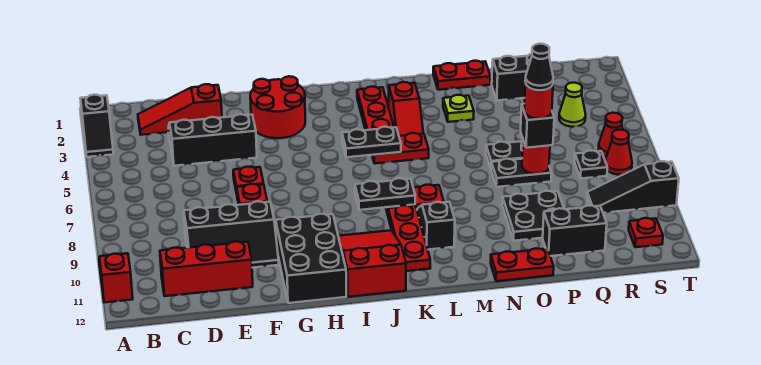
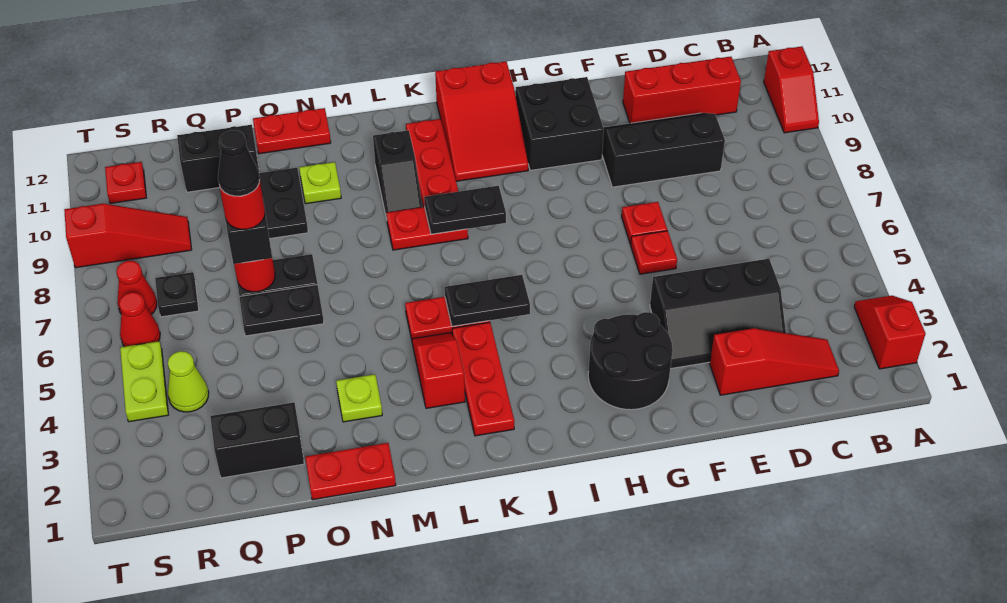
black 1x2 slope [80,95,113,157] -> red 1x2 slope [854,296,925,369]
red 2x2 round brick [250,76,305,138] -> black 2x2 round brick [588,312,673,410]
black 2x3 brick [276,214,346,303] -> black 2x2 brick [516,77,604,170]
none -> lime 1x1 plate [299,162,341,204]
black 1x3 slope [587,161,679,213] -> red 1x3 slope [64,204,192,268]
none -> lime 1x2 plate [120,341,168,422]

